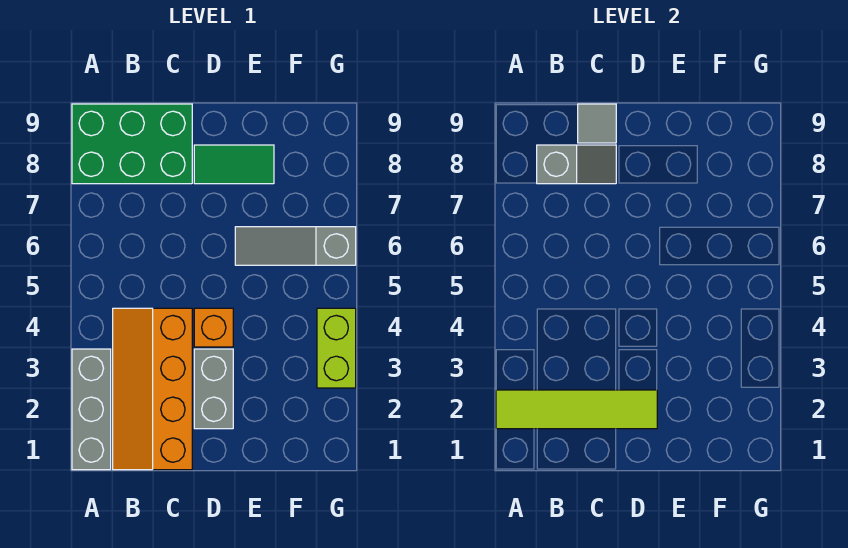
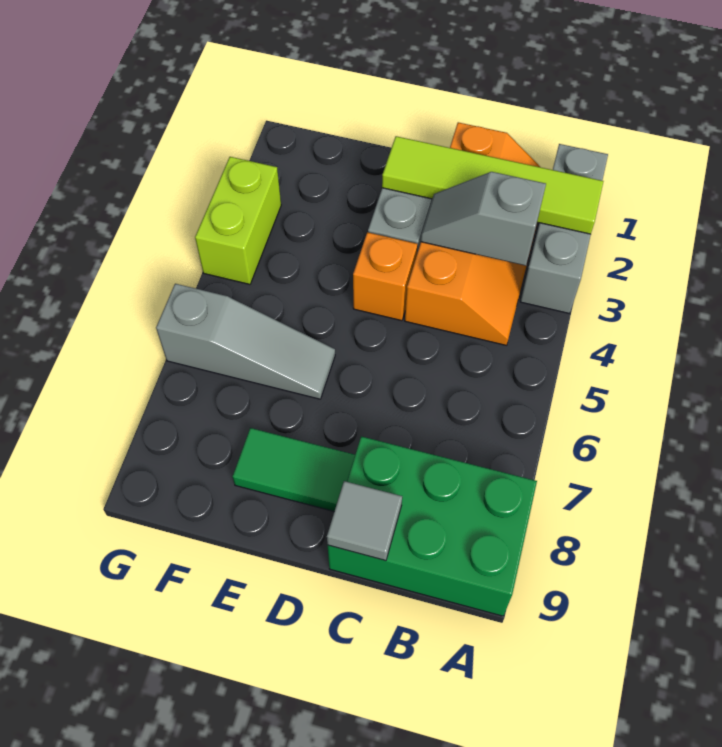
grey 1x2 slope [537,145,616,184] -> grey 1x2 slope moved to [421,172,546,266]

